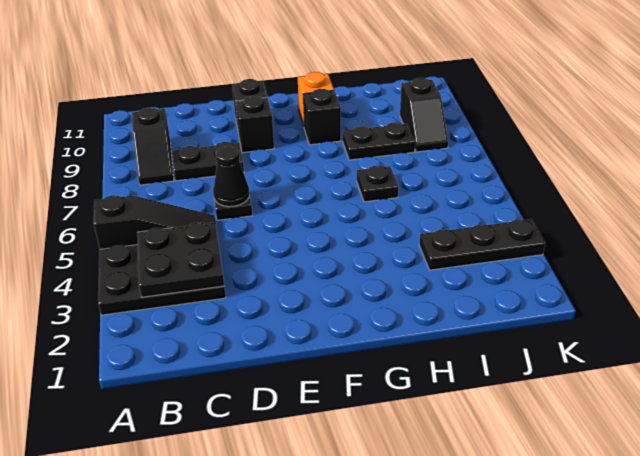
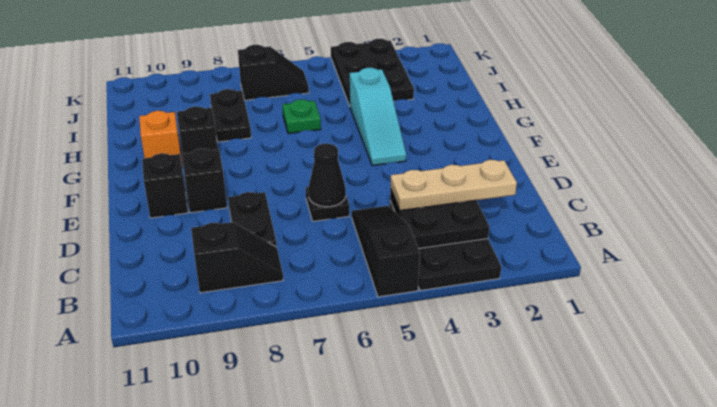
none -> tan 1x3 plate [391,160,517,211]
none -> cyan 1x3 slope [350,68,406,166]
black 1x1 plate [357,166,398,202] -> green 1x1 plate [282,99,321,134]
black 1x3 plate [419,219,545,270] -> black 2x3 plate [331,39,414,106]
black 1x2 slope [400,78,448,152] -> black 1x2 slope moved to [238,45,309,100]

